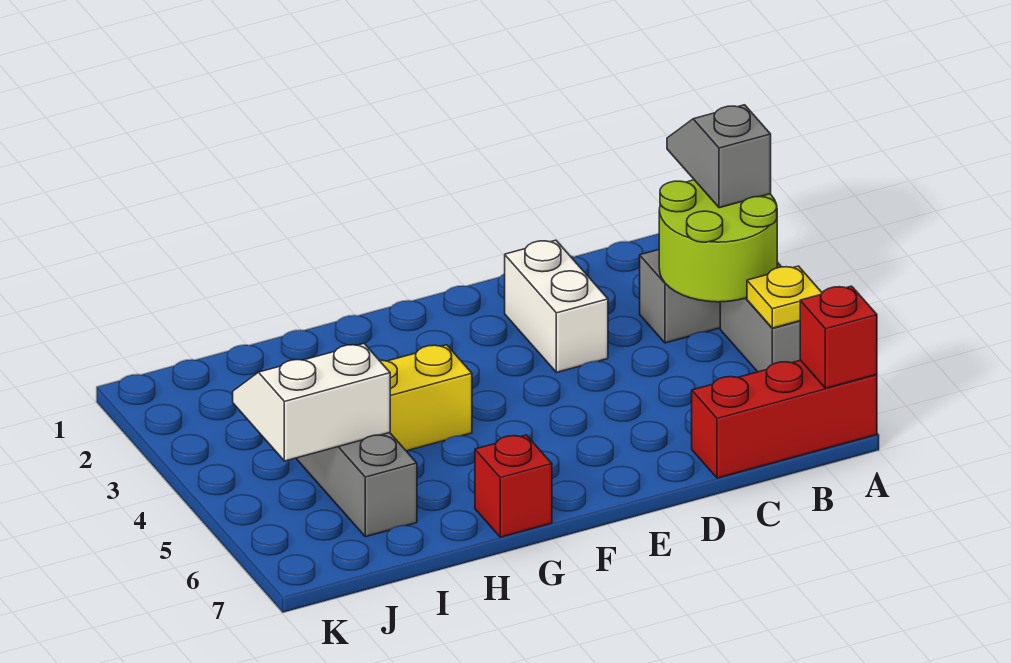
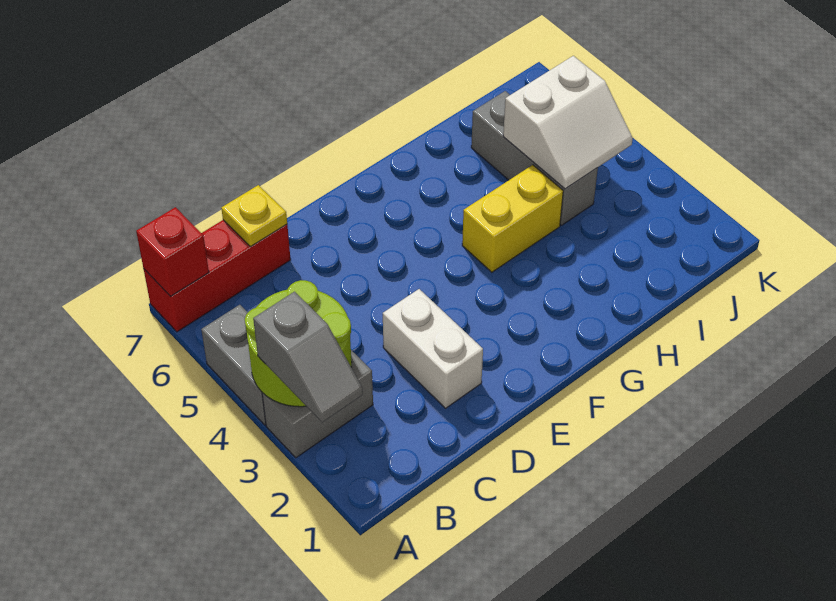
yellow 1x1 plate [747,266,822,328] -> yellow 1x1 plate moved to [221,185,287,247]
red 1x1 brick [475,435,552,537] -> none

